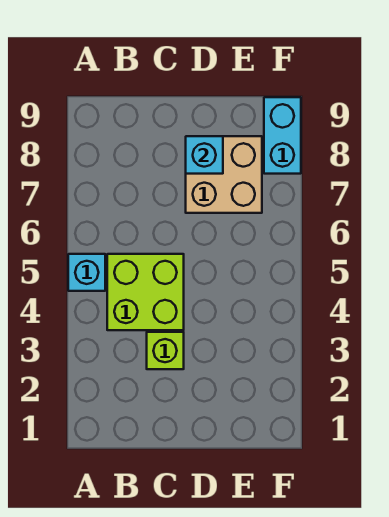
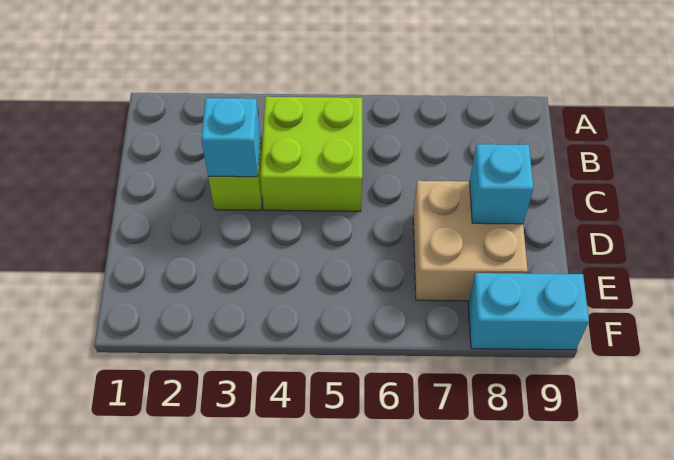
cyan 1x1 brick [68,254,105,291] -> cyan 1x1 brick moved to [201,98,260,177]

